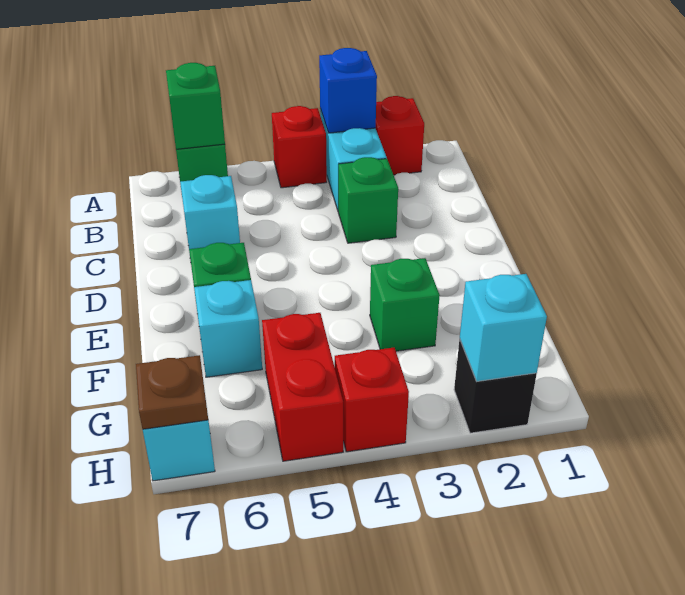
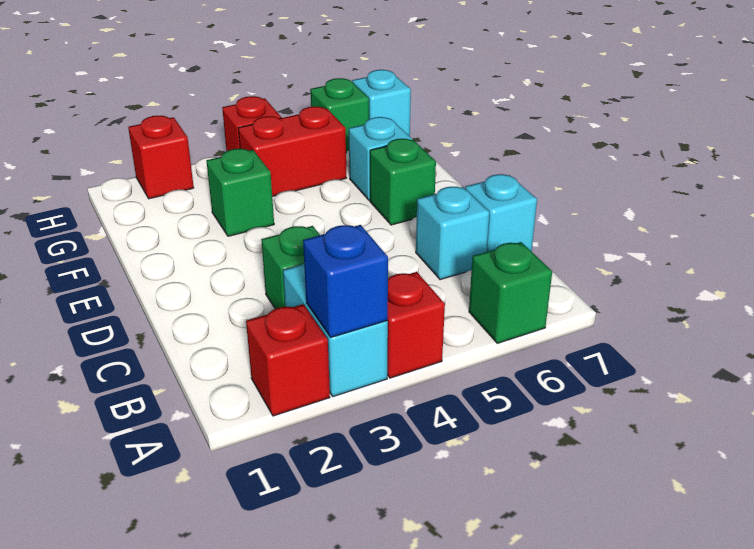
green 1x1 brick [166,63,225,149] -> green 1x1 brick moved to [310,78,369,152]
red 1x2 brick [262,313,343,461] -> red 1x2 brick turned to [238,106,346,196]
black 1x1 brick [454,339,537,433] -> red 1x1 brick [128,116,194,199]
cyan 1x1 brick [460,274,547,381] -> cyan 1x1 brick moved to [465,174,537,252]
brown 1x1 plate [136,355,208,429] -> none

